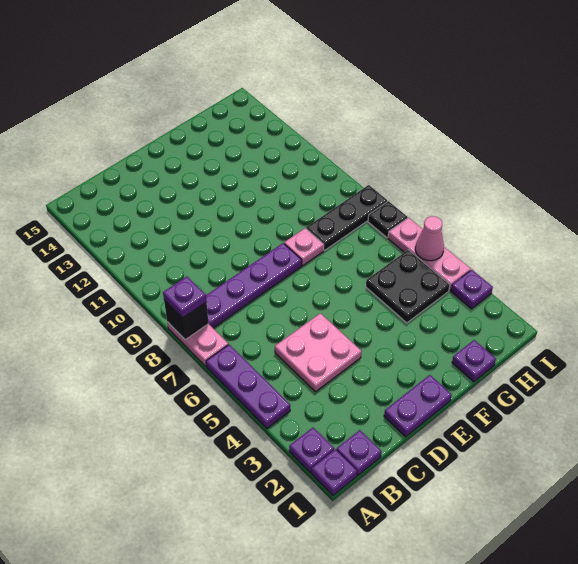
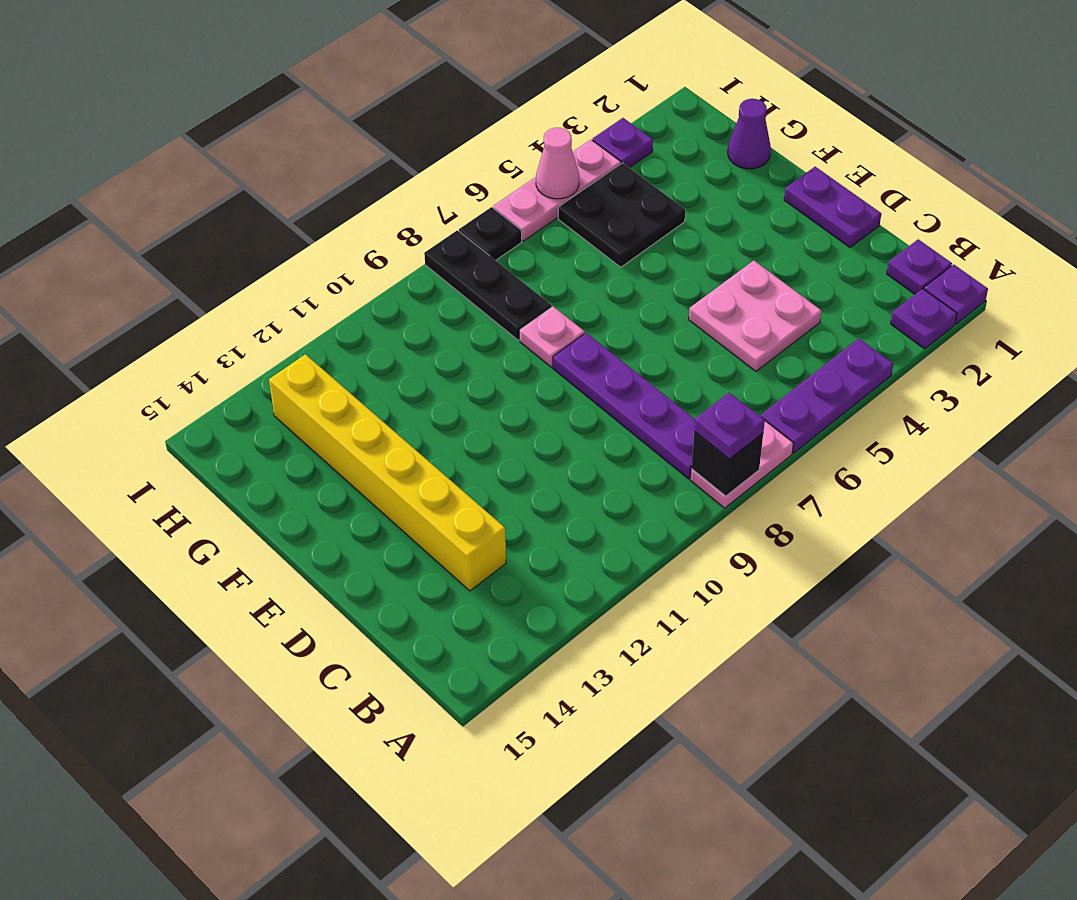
none -> yellow 1x6 brick [269,354,506,591]
purple 1x1 plate [452,340,496,382] -> purple 1x1 cone [728,99,771,169]

